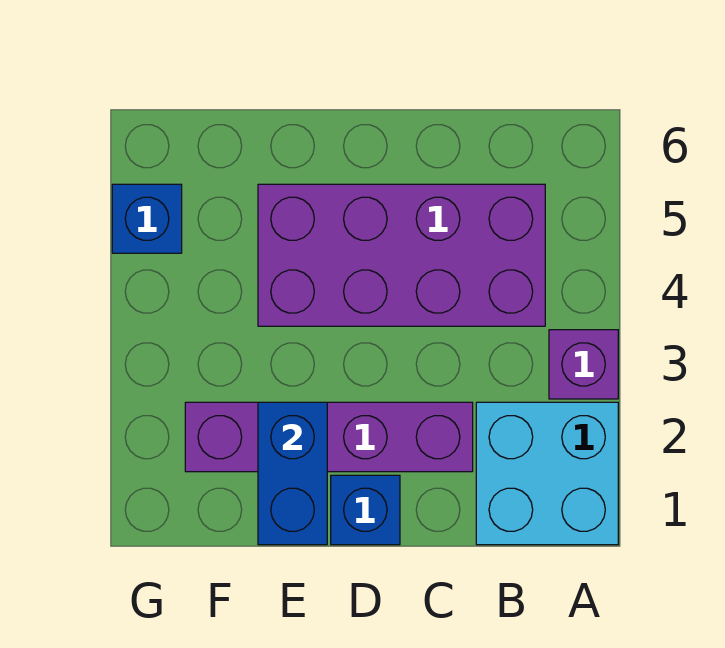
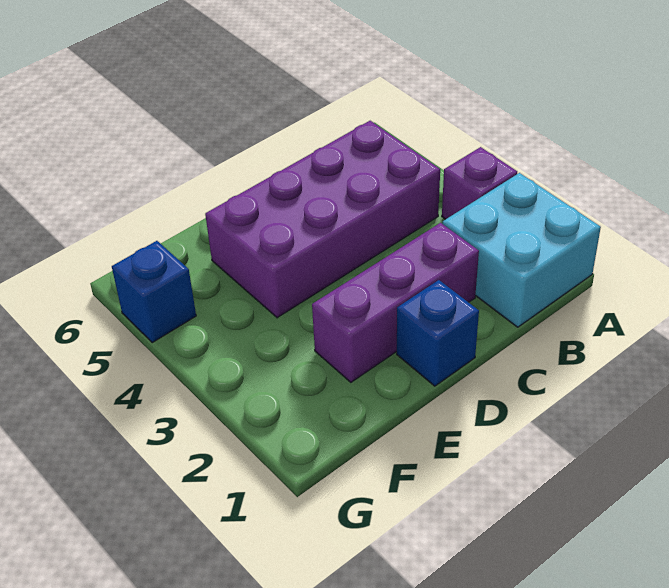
purple 1x4 brick [185,402,473,472] -> purple 1x3 brick [312,223,479,382]
blue 1x2 brick [258,402,327,545] -> none

